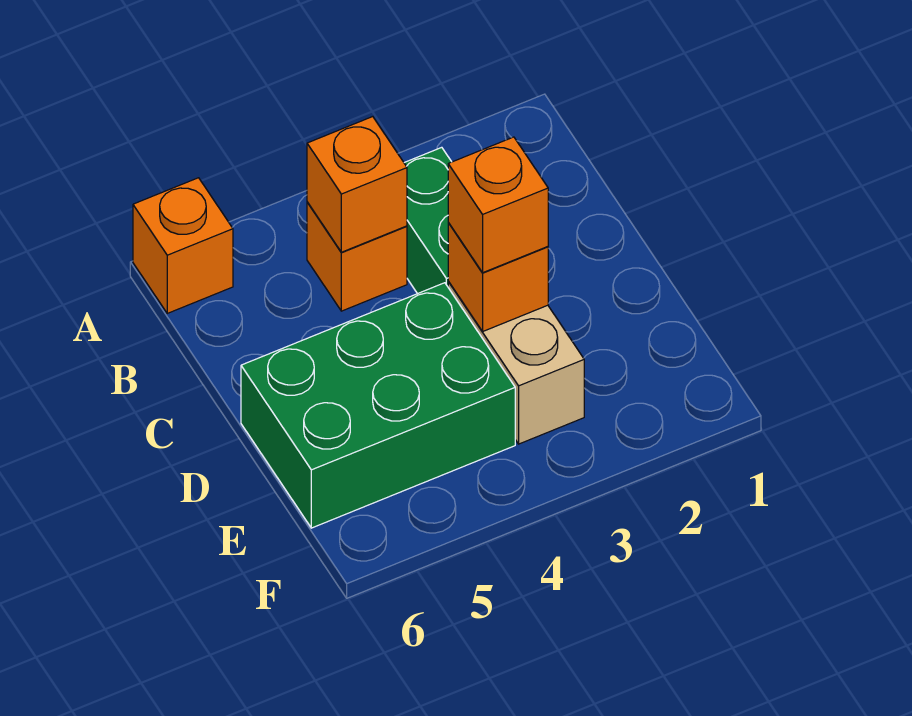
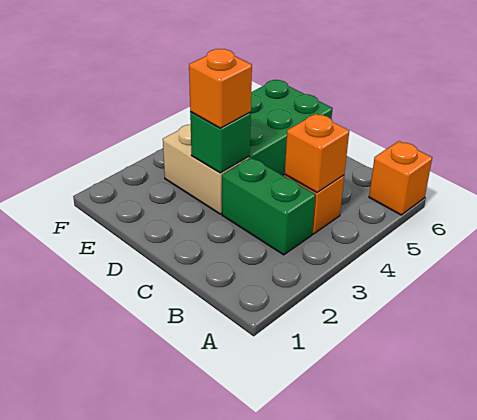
orange 1x1 brick [448,222,548,331] -> green 1x1 brick [190,112,251,173]

